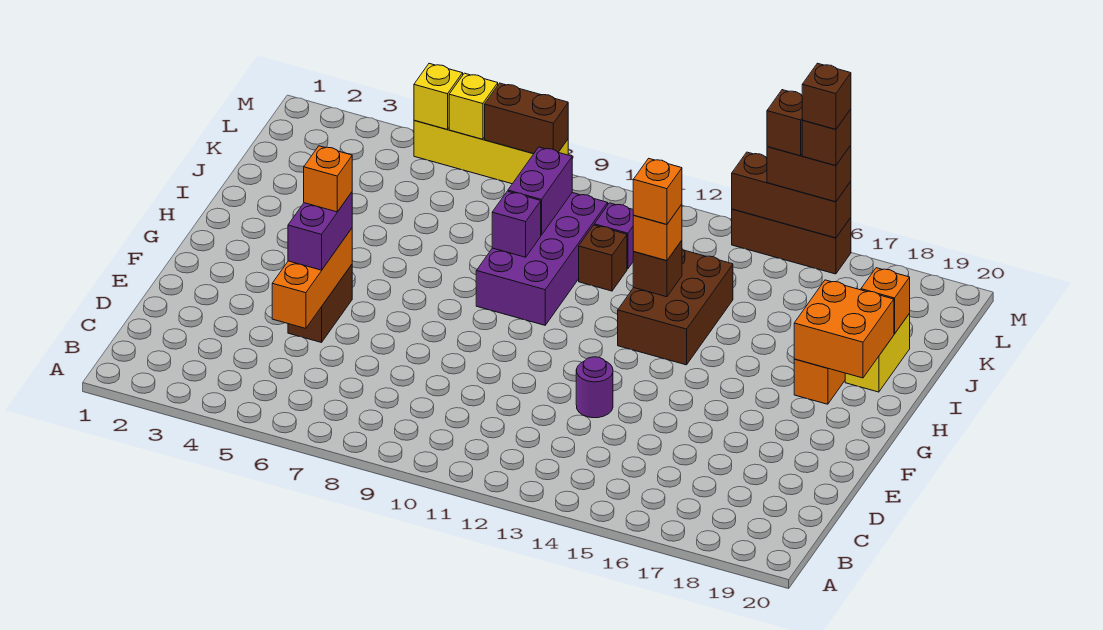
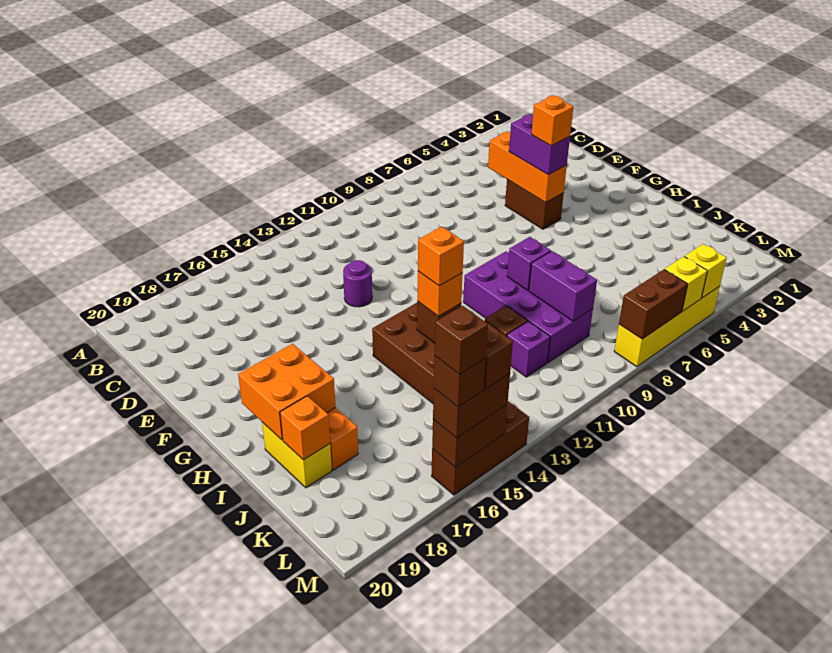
brown 1x3 brick [732,152,851,238] -> brown 1x2 brick [432,405,507,467]

